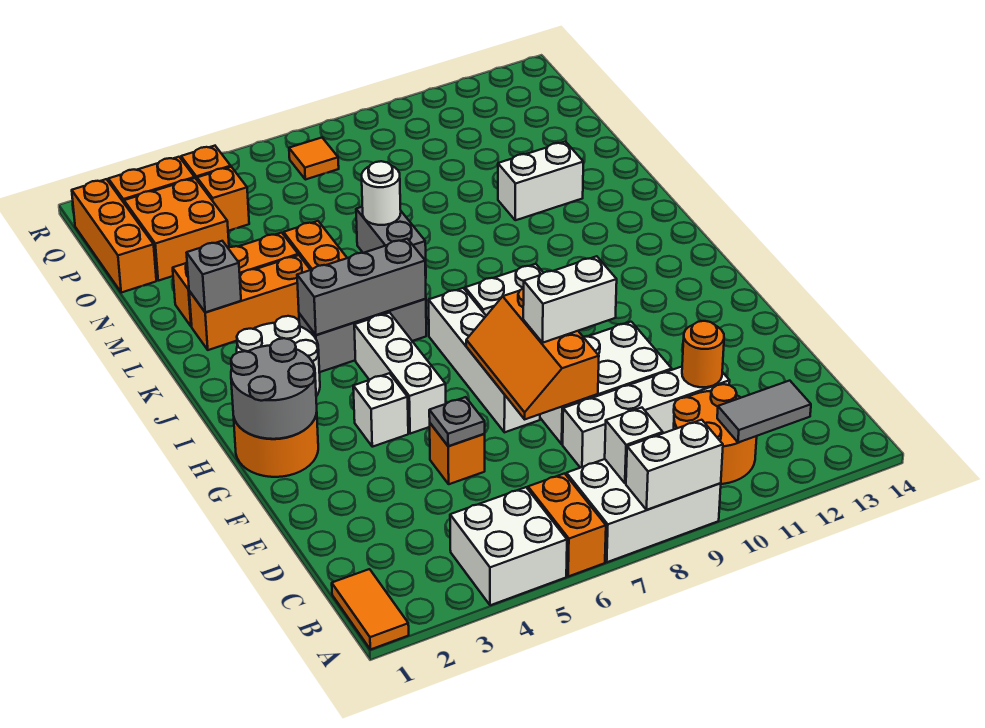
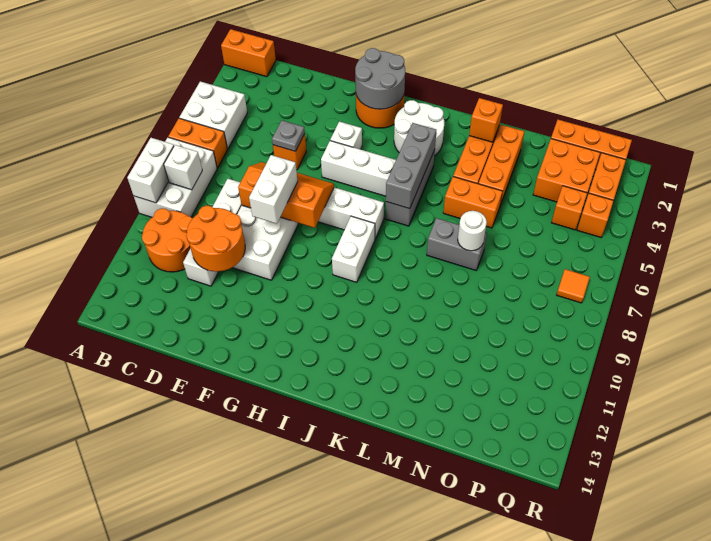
orange 1x2 tile [332,569,409,650] -> orange 1x2 brick [221,29,276,77]
grey 1x2 tile [717,381,811,443] -> none
orange 1x1 round brick [682,321,724,387] -> orange 2x2 round brick [186,206,245,272]
grey 1x1 brick [187,241,241,312] -> orange 1x1 brick [469,98,503,142]
white 1x2 brick [498,142,583,220] -> none

